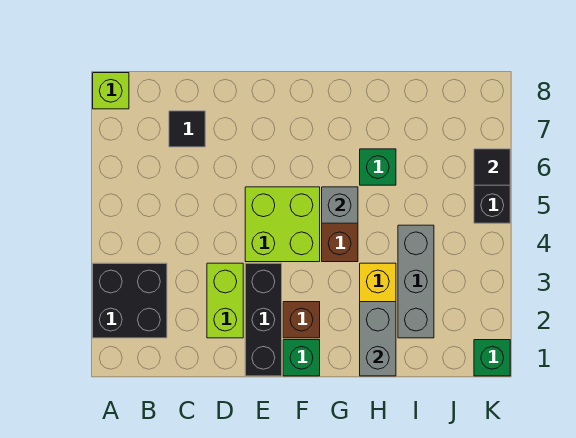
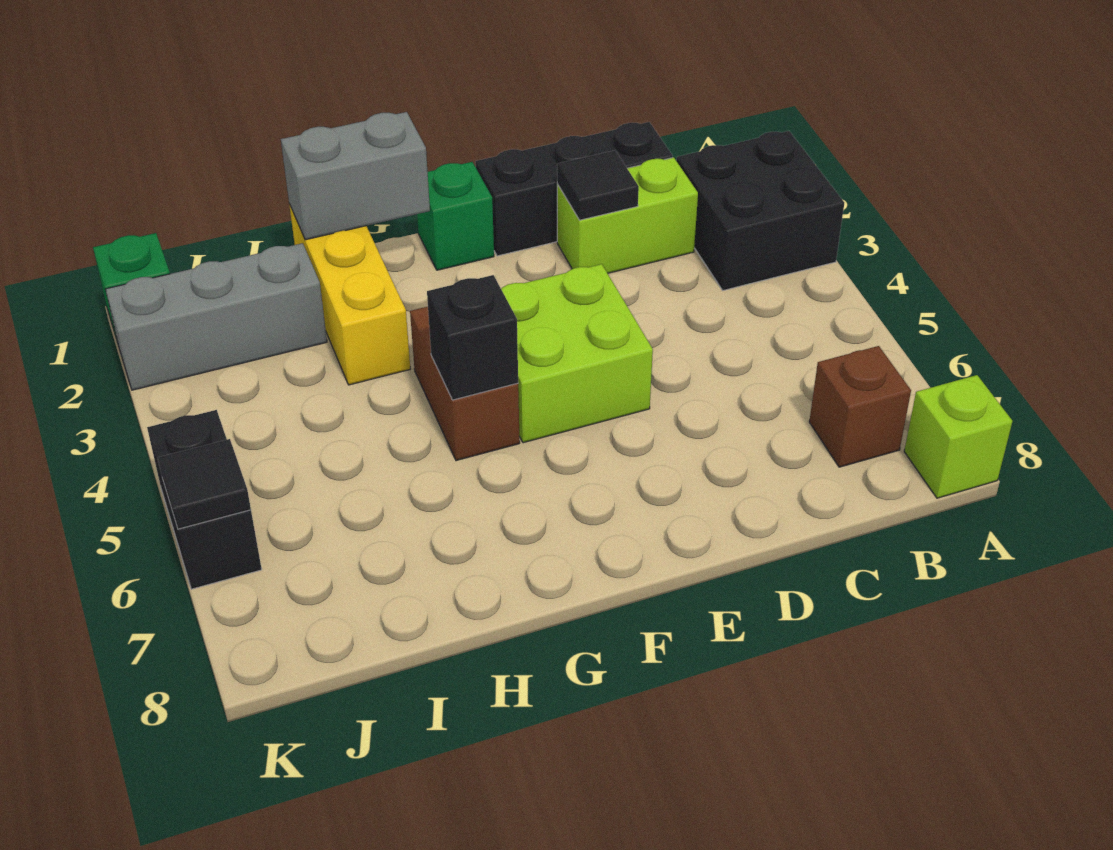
black 1x1 tile [169,111,205,147] -> black 1x1 tile moved to [557,150,639,220]
lime 1x2 brick [207,263,243,338] -> lime 1x2 brick turned to [557,157,698,273]
black 1x3 brick [245,263,282,376] -> black 1x3 brick turned to [475,122,673,256]
brown 1x1 brick [283,302,320,338] -> brown 1x1 brick moved to [809,346,911,467]
grey 1x1 brick [322,187,358,223] -> black 1x1 brick [427,275,518,400]
grey 1x2 brick [360,302,396,376] -> grey 1x2 brick turned to [281,112,430,240]
green 1x1 brick [360,149,396,185] -> none
grey 1x3 brick [398,225,434,338] -> grey 1x3 brick turned to [105,243,327,390]

